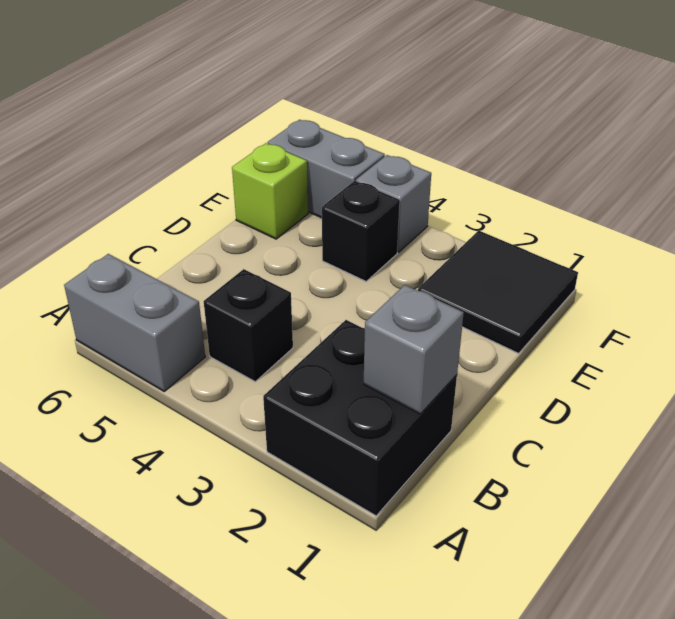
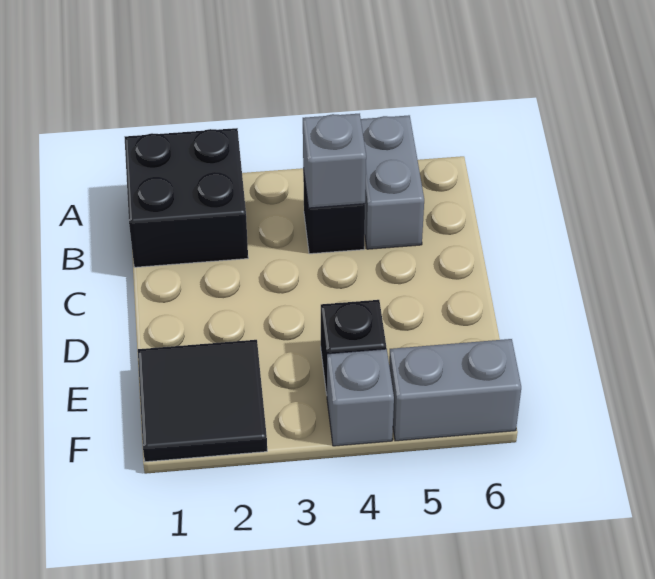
grey 1x2 brick [64,254,205,391] -> grey 1x2 brick turned to [361,115,424,249]
grey 1x1 brick [364,285,464,414] -> grey 1x1 brick moved to [303,114,366,208]
lime 1x1 brick [232,143,308,239] -> none

